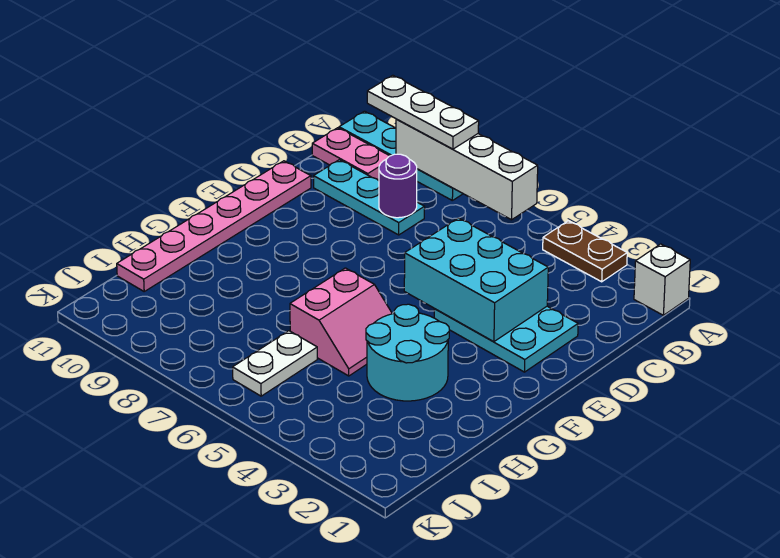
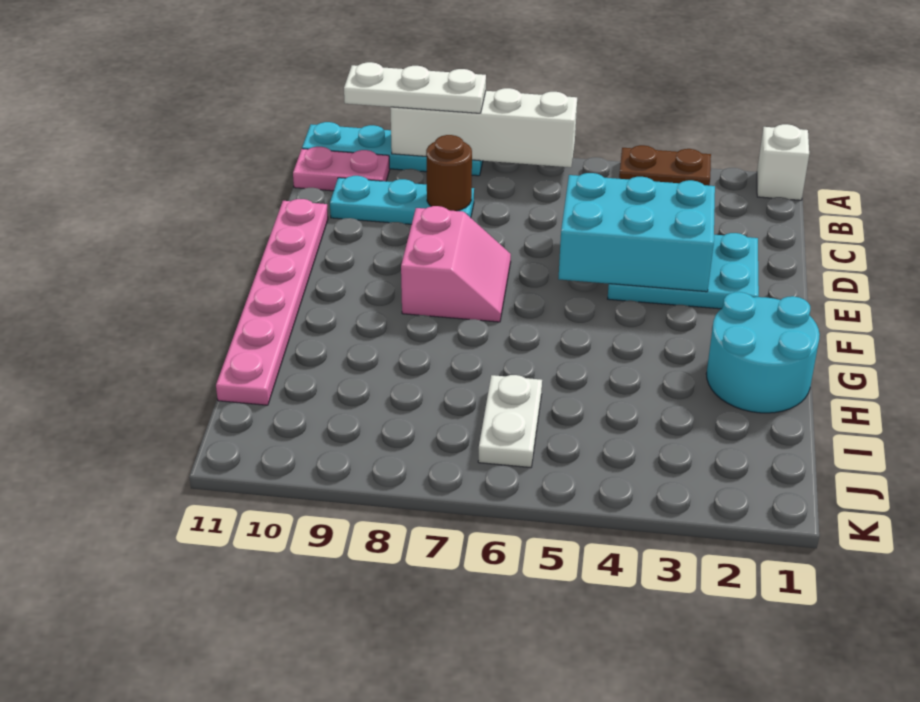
purple 1x1 round brick [379,154,417,218] -> brown 1x1 round brick [426,135,472,211]
cyan 2x2 round brick [366,304,449,401] -> cyan 2x2 round brick moved to [706,292,820,413]
pink 2x2 slope [290,268,392,376] -> pink 2x2 slope moved to [401,206,511,322]

